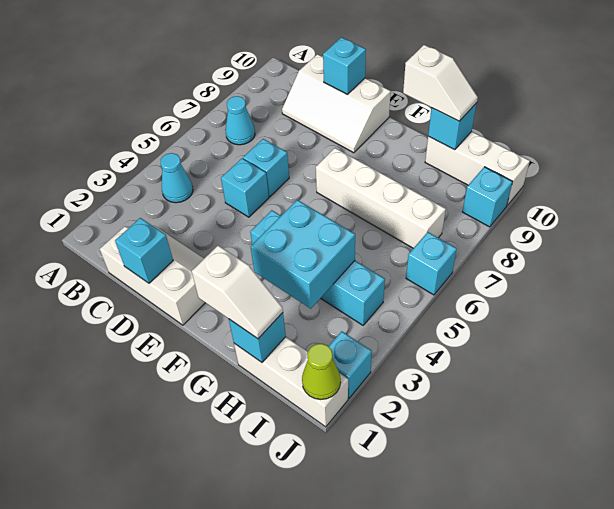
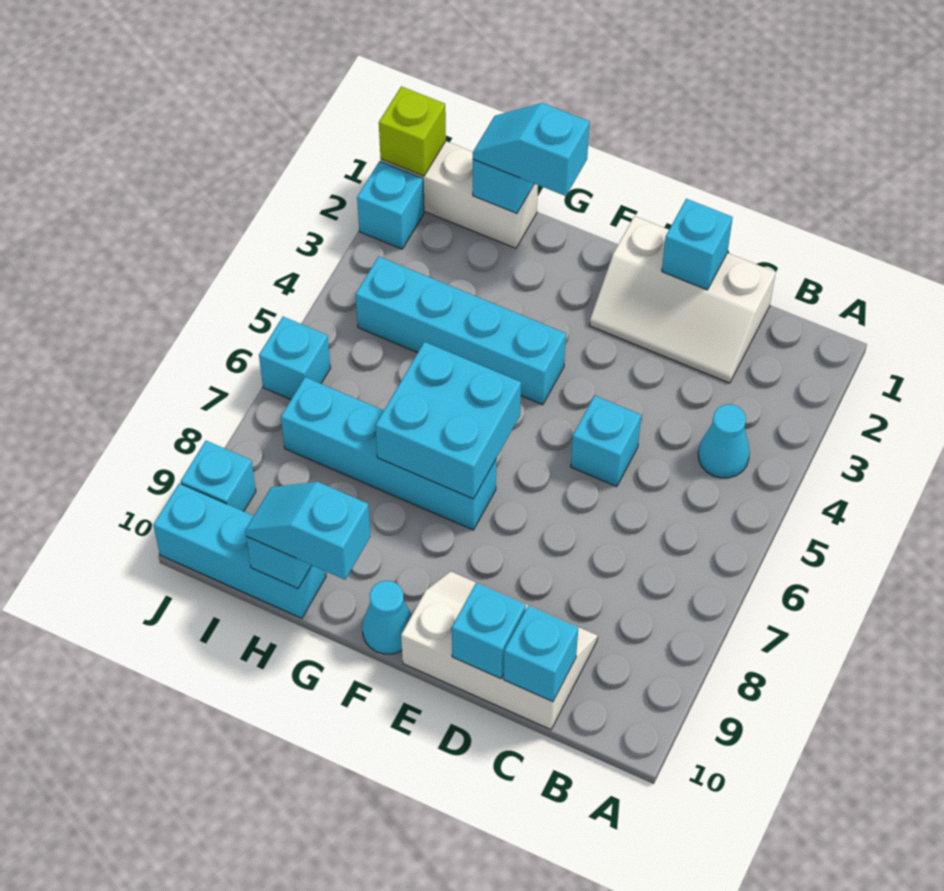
cyan 1x1 cone [225,96,255,145] -> cyan 1x1 cone moved to [362,581,412,654]
cyan 1x1 brick [243,139,289,197] -> cyan 1x1 brick moved to [504,606,578,702]
white 1x4 brick [316,148,446,248] -> cyan 1x4 brick [281,377,496,530]
white 1x2 slope [192,246,283,339] -> cyan 1x2 slope [473,103,590,196]
cyan 2x2 brick [251,200,355,309] -> cyan 2x2 brick moved to [375,342,521,499]
white 1x2 slope [403,45,478,121] -> cyan 1x2 slope [245,482,371,580]
white 1x3 brick [425,131,530,205] -> cyan 1x3 brick [153,483,326,618]
lime 1x1 cone [302,344,341,399] -> lime 1x1 brick [379,86,446,176]

